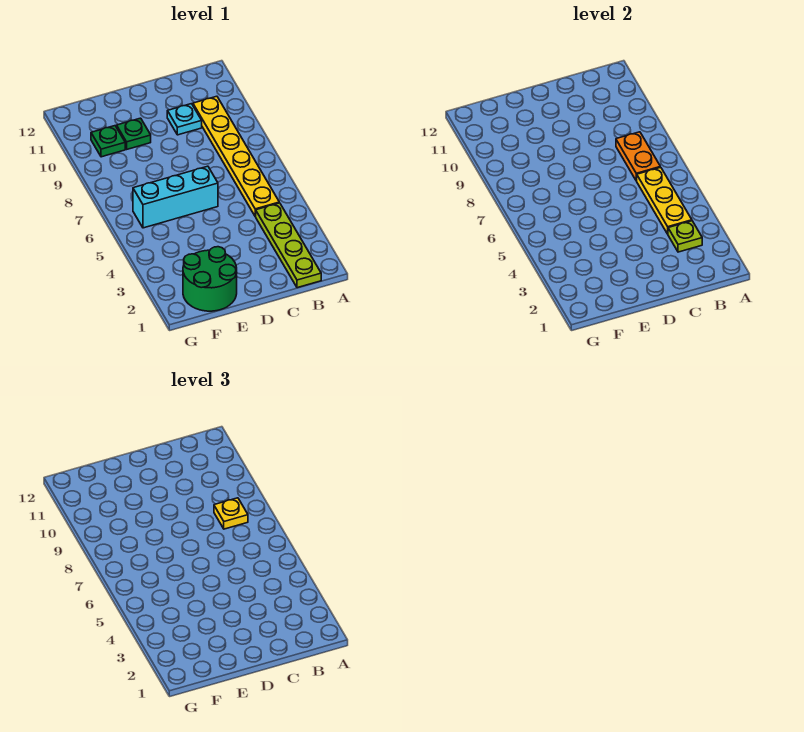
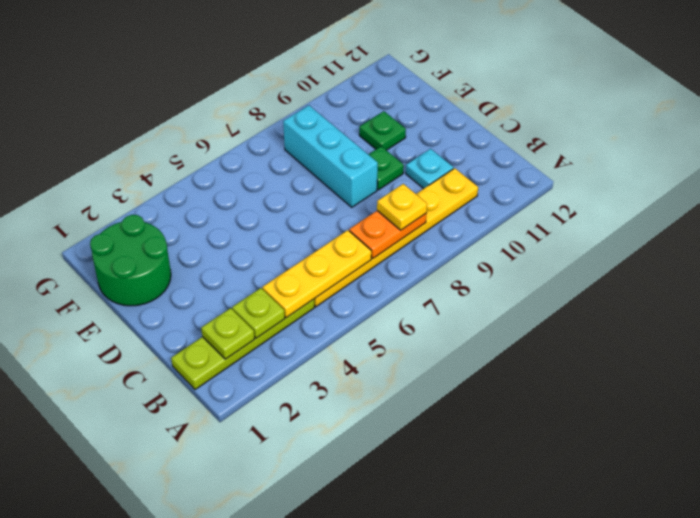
none -> lime 1x1 plate [201,308,255,359]
cyan 1x3 brick [133,166,218,228] -> cyan 1x3 brick moved to [283,105,378,207]
green 1x1 plate [91,126,125,157] -> green 1x1 plate moved to [368,146,404,190]

